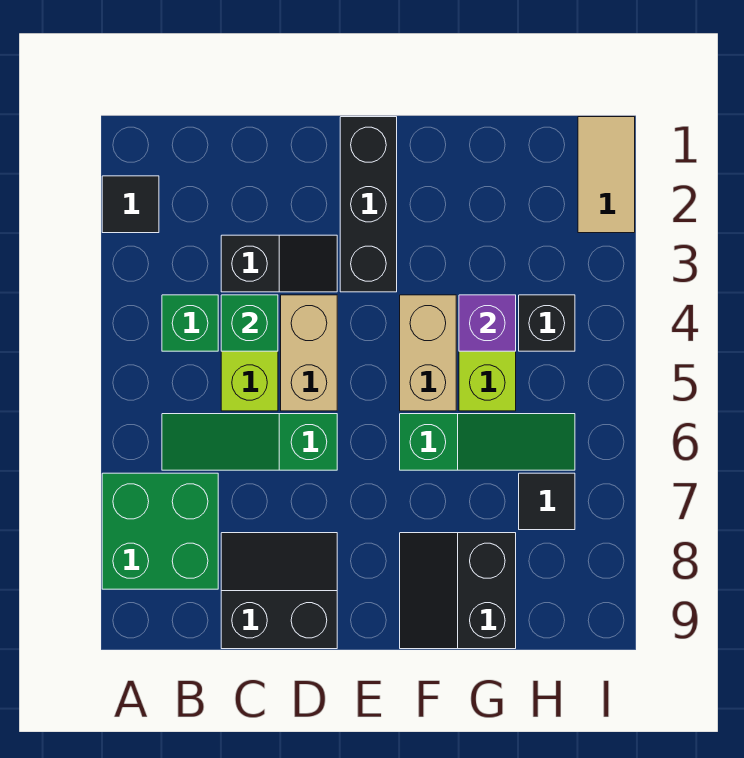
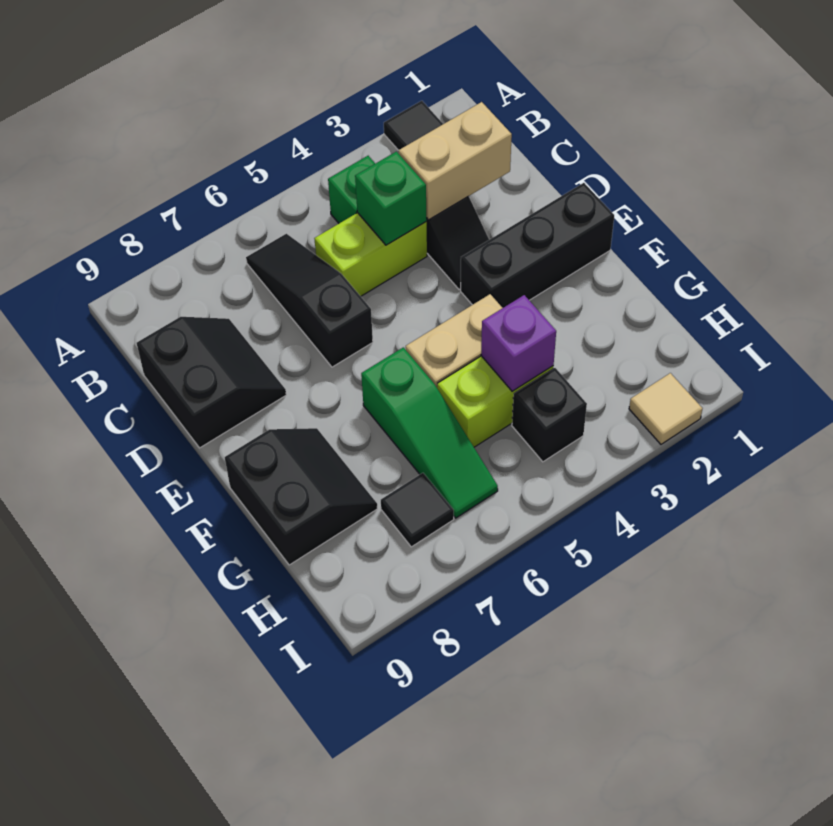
green 2x2 brick [102,473,218,589] -> none
green 1x3 slope [162,414,337,470] -> black 1x3 slope [246,234,373,367]
tan 1x2 brick [281,295,337,411] -> tan 1x2 brick moved to [399,102,512,220]
black 2x2 slope [400,533,516,649] -> black 2x2 slope turned to [225,428,377,565]
tan 1x2 tile [578,117,635,233] -> tan 1x1 tile [629,373,703,444]

